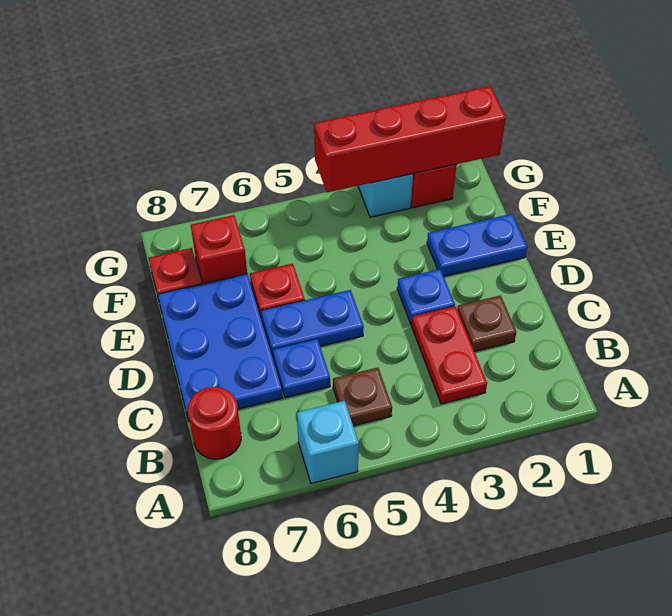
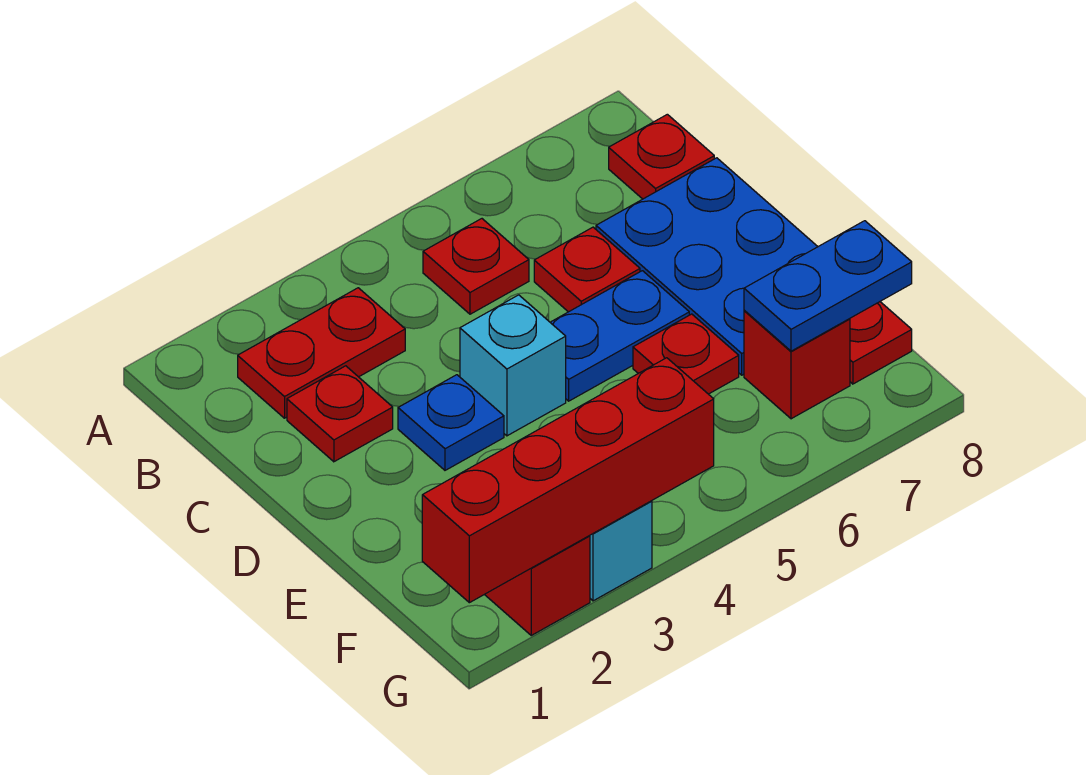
cyan 1x1 brick [297,401,359,484] -> cyan 1x1 brick moved to [460,295,566,436]
red 1x2 plate [412,306,487,404] -> red 1x2 plate turned to [238,288,405,418]
brown 1x1 plate [333,368,392,426] -> red 1x1 plate [423,219,529,314]
red 1x1 round brick [188,387,241,459] -> red 1x1 plate [609,114,714,199]
brown 1x1 plate [457,295,516,352] -> red 1x1 plate [287,366,393,462]
blue 1x1 plate [273,339,330,398] -> red 1x1 plate [534,227,640,312]
blue 1x2 plate [427,214,527,276] -> blue 1x2 plate moved to [744,221,912,351]

